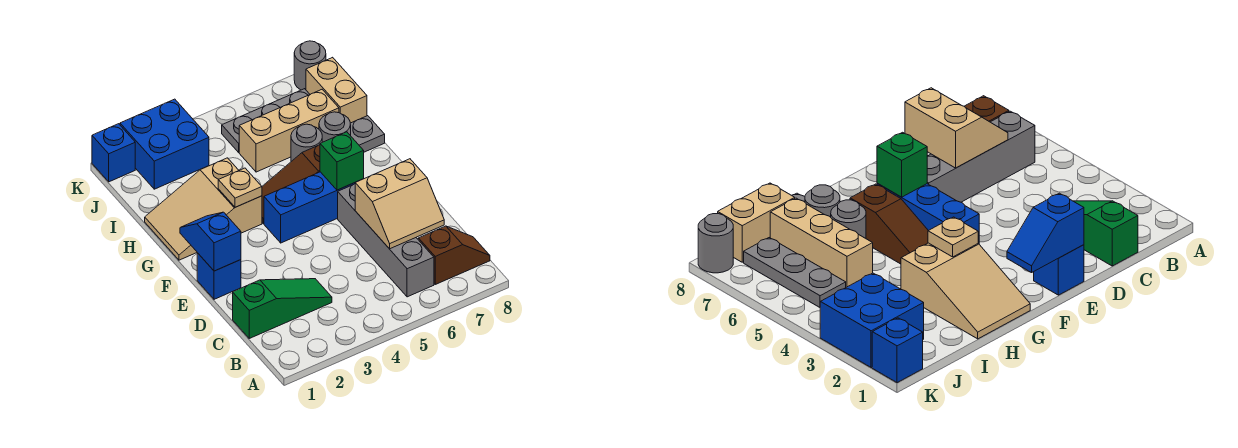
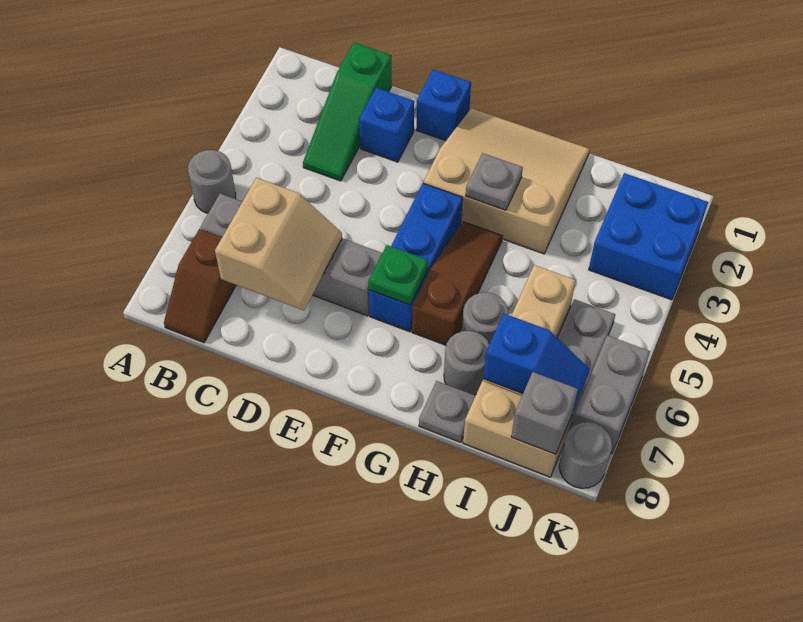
none -> grey 1x1 round brick [188,150,236,213]
tan 2x2 slope [355,159,444,249] -> tan 2x2 slope turned to [215,178,342,310]
blue 1x2 slope [180,212,241,271] -> blue 1x2 slope moved to [483,314,590,411]
green 1x1 brick [320,132,364,190] -> green 1x1 plate [369,245,428,305]
tan 2x3 slope [145,158,262,260] -> tan 3x3 slope [424,108,590,254]
tan 1x1 plate [218,168,262,207] -> grey 1x1 plate [466,153,523,210]
none -> grey 1x1 brick [511,372,578,454]
blue 1x1 brick [92,124,135,182] -> blue 1x1 brick moved to [359,88,414,162]
none -> grey 1x2 brick [572,336,650,454]

